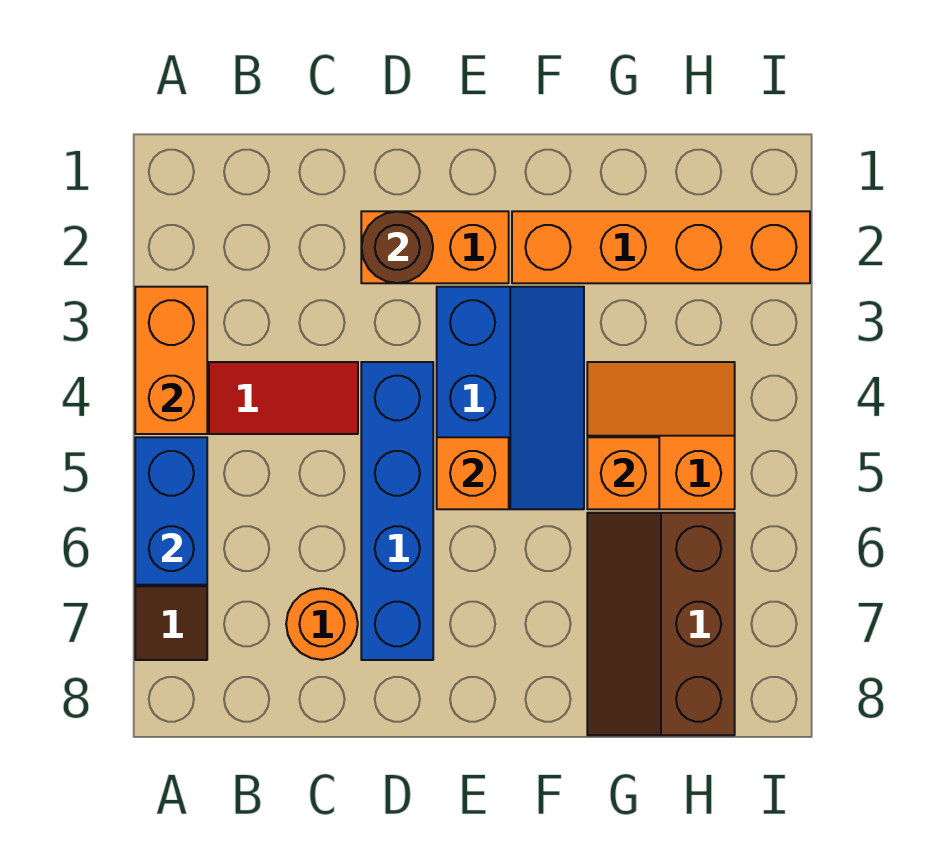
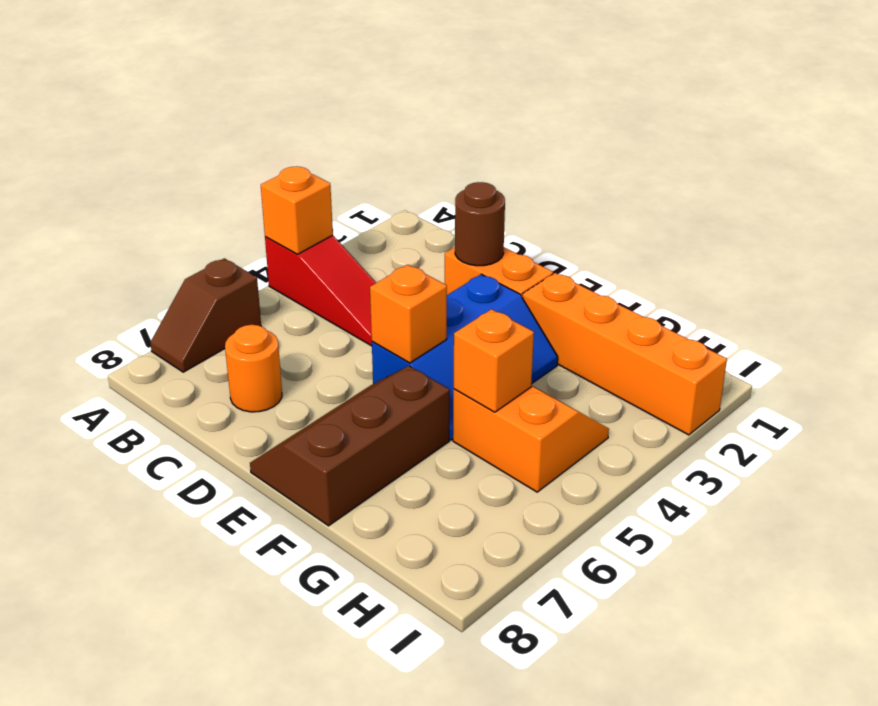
orange 1x2 brick [135,287,207,434] -> orange 1x1 brick [261,167,333,254]
blue 1x2 brick [135,437,207,585] -> none
blue 1x4 brick [361,362,433,660] -> none
brown 2x3 slope [587,513,735,735] -> brown 2x3 slope moved to [250,366,450,526]

